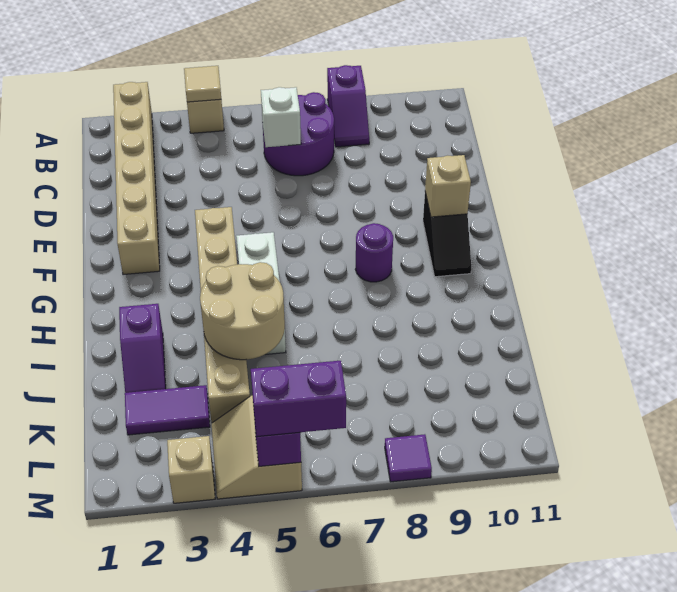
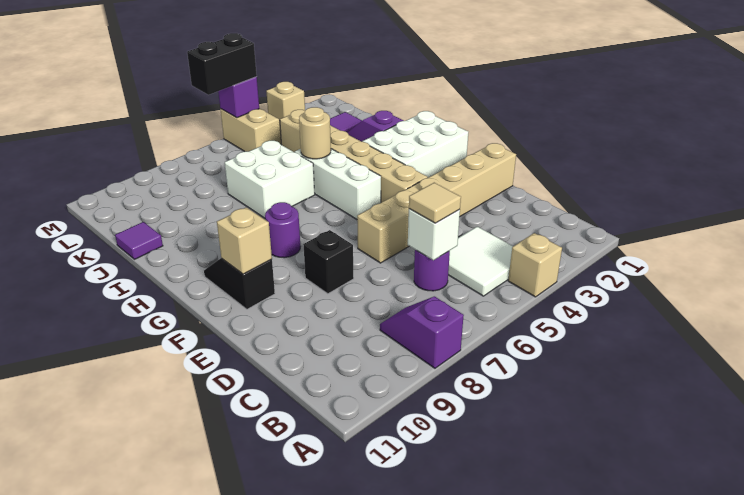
tan 1x6 brick [113,82,160,275] -> tan 1x6 brick turned to [357,143,516,263]
tan 1x1 tile [184,66,221,102] -> tan 1x1 tile moved to [409,183,461,223]
none -> white 2x2 tile [448,227,513,296]
purple 2x2 round brick [263,92,334,176] -> purple 1x1 round brick [414,250,450,291]
none -> black 1x1 brick [303,230,354,294]
none -> white 2x3 brick [362,111,468,177]
tan 2x2 round brick [200,262,285,360] -> tan 1x1 round brick [299,107,331,159]
none -> white 2x2 brick [225,141,315,218]
purple 1x2 brick [251,360,346,437] -> black 1x2 brick [187,33,257,95]
purple 1x1 tile [385,434,432,482] -> purple 1x1 tile moved to [115,222,163,259]

